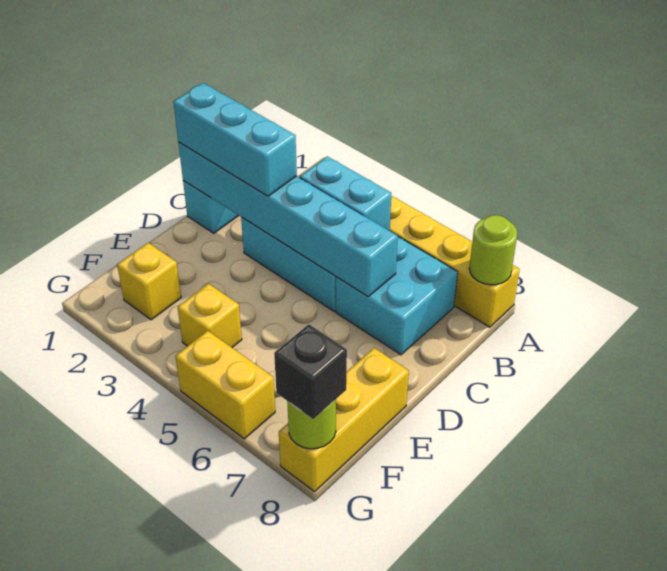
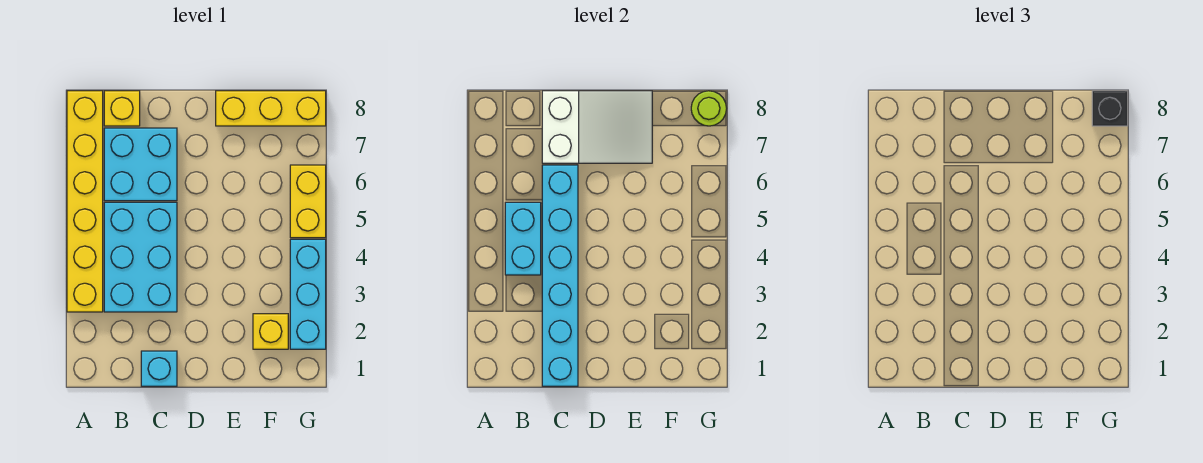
lime 1x1 round brick [469,215,517,285] -> none
cyan 1x3 brick [173,83,297,196] -> cyan 1x3 brick moved to [290,239,326,349]
none -> white 2x3 slope [542,91,652,163]
yellow 1x1 brick [178,284,242,347] -> yellow 1x1 brick moved to [104,91,140,126]

